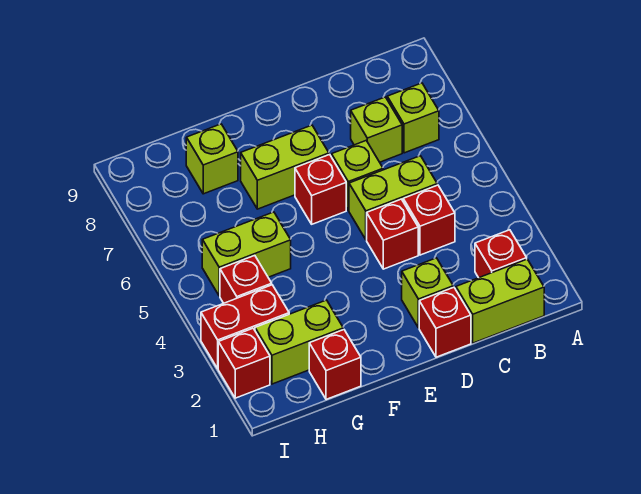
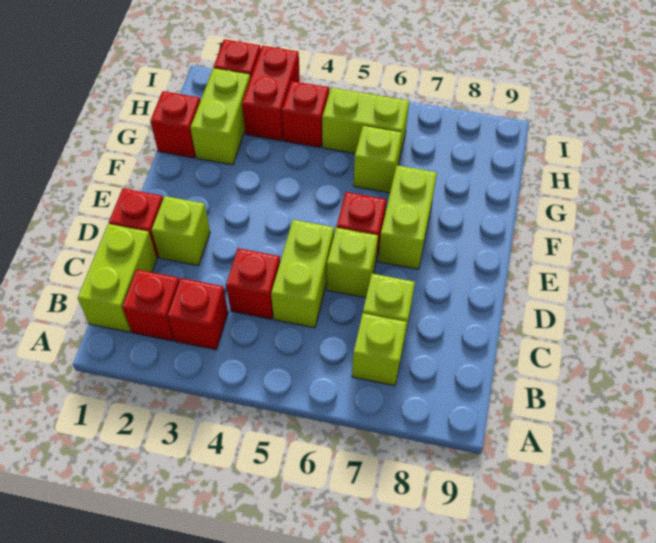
red 1x1 brick [367,199,418,269] -> red 1x1 brick moved to [168,278,228,350]
lime 1x2 brick [202,212,291,296] -> lime 1x2 brick turned to [322,88,409,159]
lime 1x1 brick [186,124,238,194] -> lime 1x1 brick moved to [354,126,402,193]

